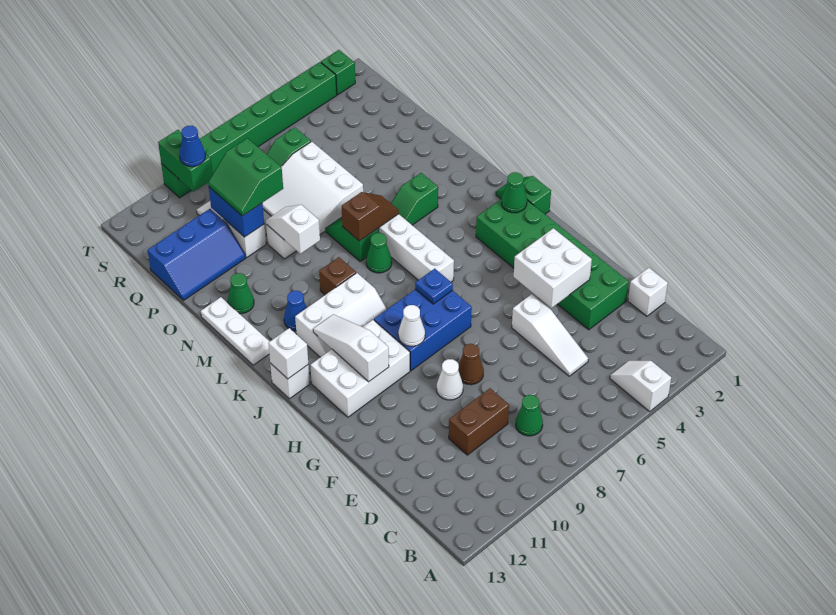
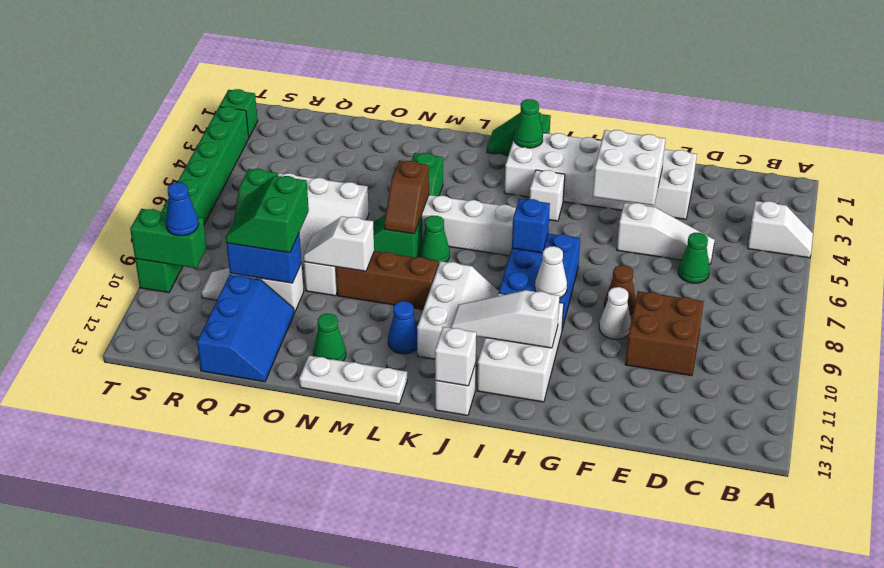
white 1x2 slope [610,360,671,411] -> white 1x2 slope turned to [748,201,813,258]
green 1x1 cone [516,395,543,436] -> green 1x1 cone moved to [678,233,710,283]
white 1x1 brick [628,268,668,316] -> white 1x1 brick moved to [530,170,565,221]
brown 1x2 brick [449,388,509,455] -> brown 2x2 brick [625,291,704,376]
green 2x6 brick [476,199,629,330] -> white 2x6 brick [504,133,697,219]
blue 1x1 plate [415,269,453,304] -> blue 1x1 brick [512,199,550,253]
brown 1x1 brick [319,257,356,295] -> brown 1x3 brick [336,251,438,309]
brown 1x2 slope [342,192,399,241] -> brown 1x2 slope turned to [384,161,429,234]
green 2x2 slope [208,138,283,216] -> green 2x2 slope turned to [226,176,309,253]

